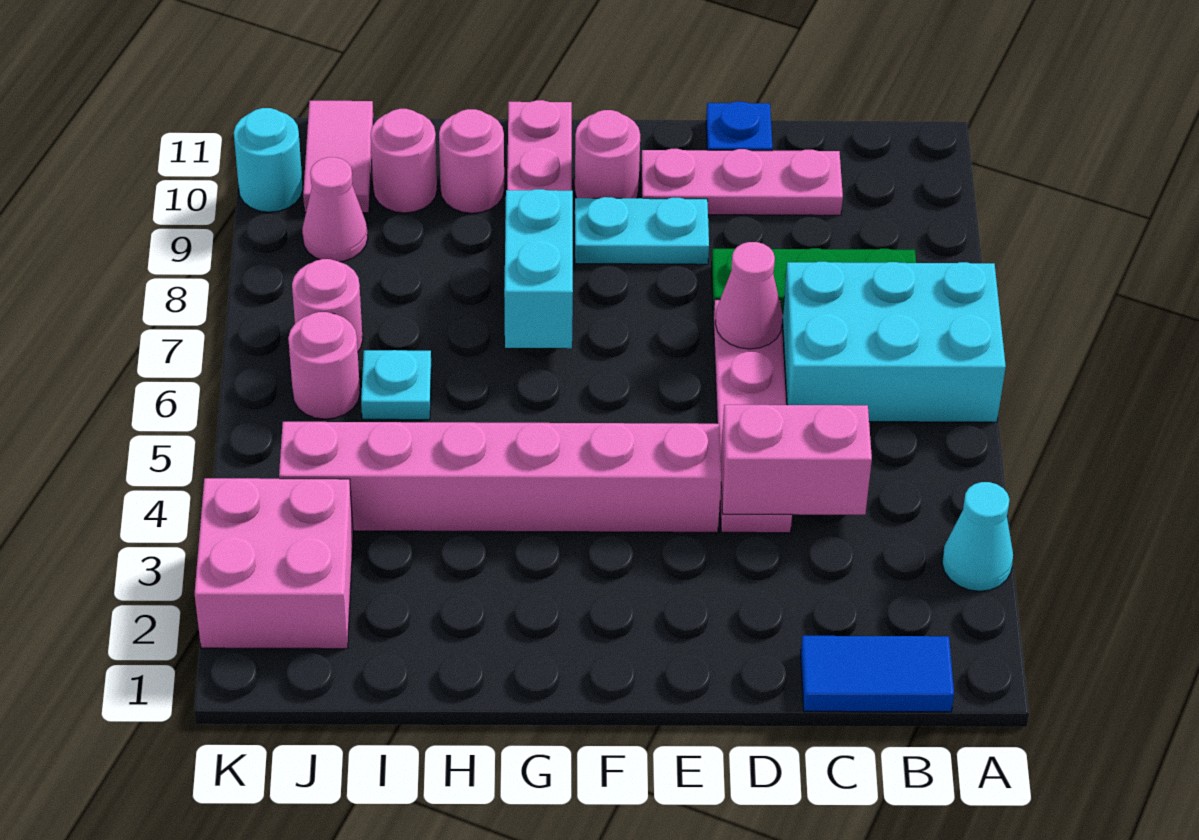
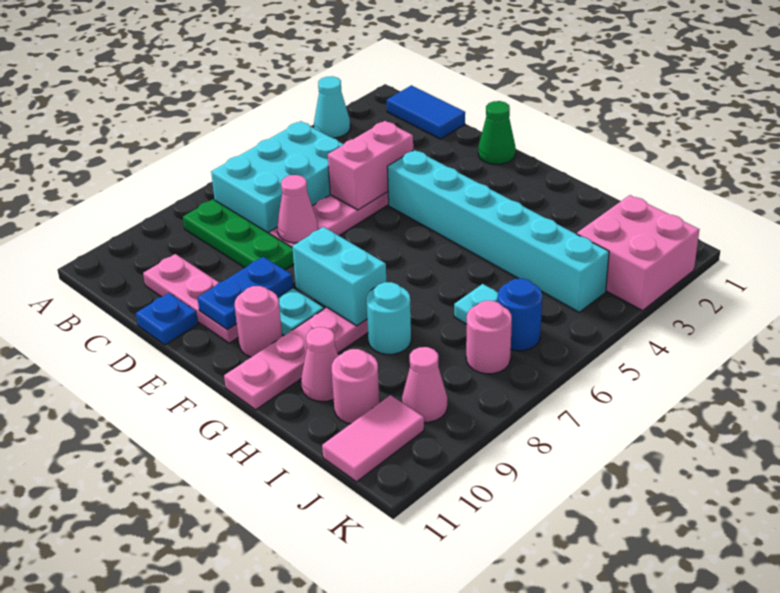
cyan 2x3 brick [782,262,1006,422] -> cyan 2x3 brick turned to [211,121,343,234]
pink 1x2 brick [721,405,872,515] -> pink 1x2 brick turned to [328,121,413,210]
none -> green 1x1 cone [478,101,516,164]
pink 1x6 brick [279,422,721,532] -> cyan 1x6 brick [387,150,609,312]
none -> blue 1x2 plate [197,257,293,329]
cyan 1x2 brick [504,189,573,348] -> cyan 1x2 brick turned to [292,227,386,326]
pink 1x1 round brick [439,109,504,213] -> pink 1x1 cone [301,327,338,401]
pink 1x1 round brick [288,312,360,419] -> blue 1x1 round brick [498,278,542,351]
cyan 1x1 round brick [234,108,303,212] -> cyan 1x1 round brick moved to [366,282,411,354]

